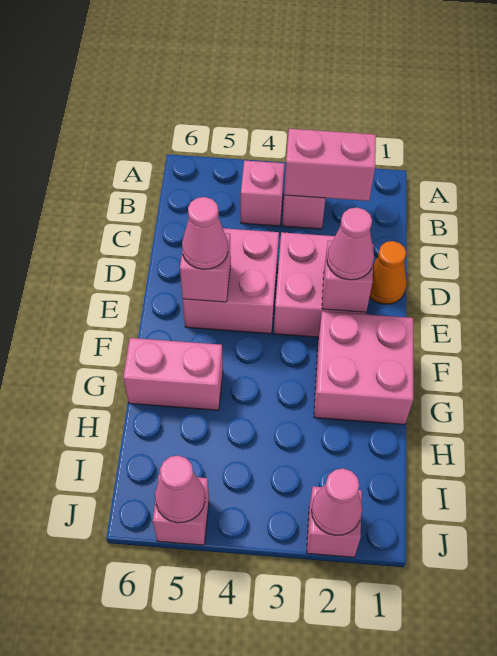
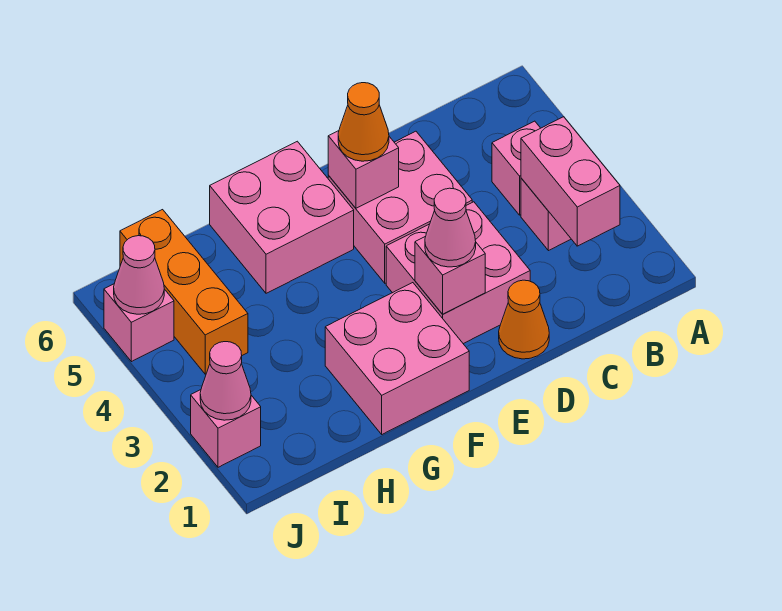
pink 1x1 cone [182,197,228,269] -> orange 1x1 cone [338,83,389,161]
pink 1x2 brick [123,338,223,410] -> pink 2x2 brick [210,141,354,293]
none -> orange 1x3 brick [120,210,248,374]

